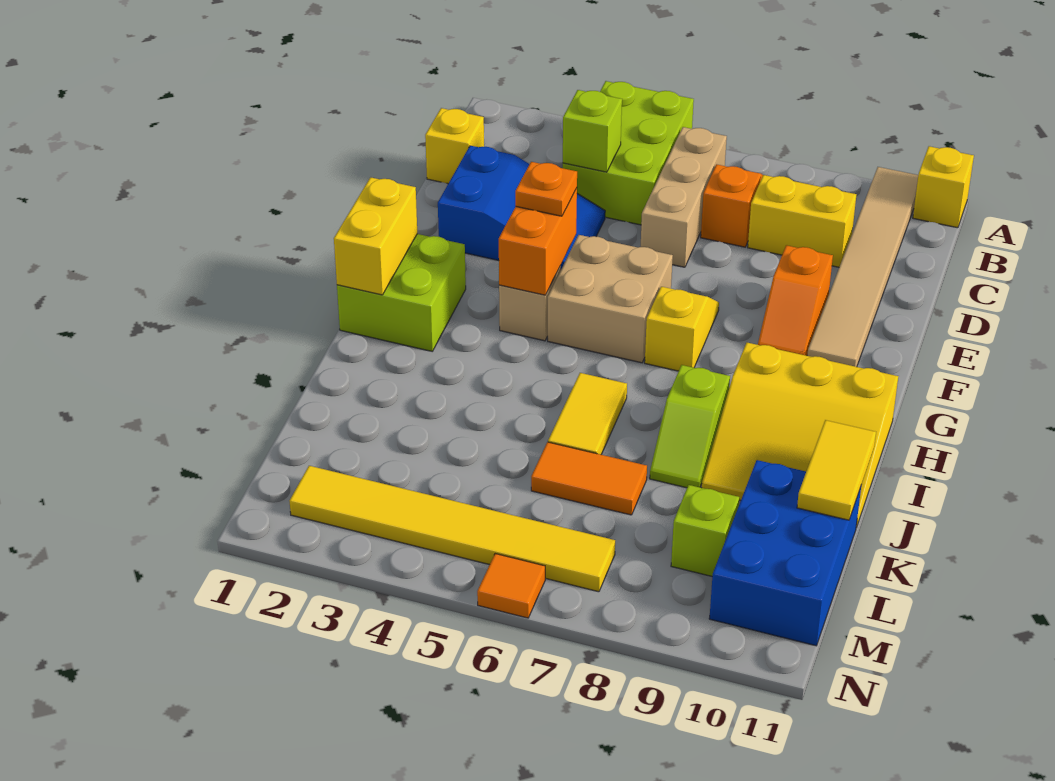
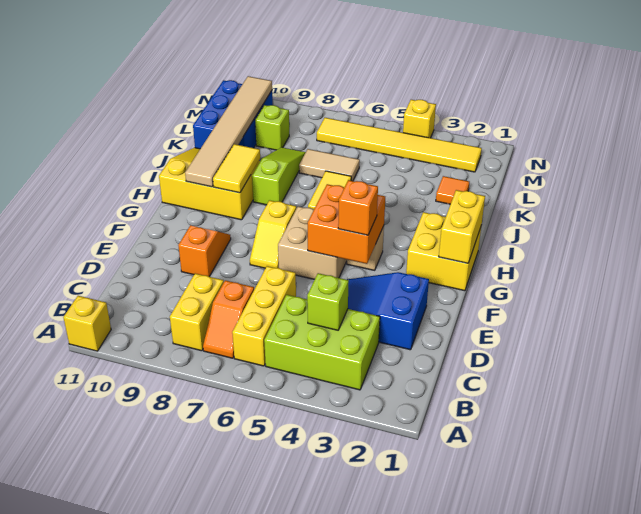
lime 2x3 brick [563,81,694,225] -> lime 2x3 brick turned to [264,295,380,390]
tan 1x6 tile [807,167,918,367] -> tan 1x6 tile moved to [185,76,272,187]
tan 1x3 brick [641,127,727,267] -> yellow 1x3 brick [232,266,296,366]
yellow 1x1 brick [425,108,484,184] -> yellow 1x1 brick moved to [403,100,436,138]
yellow 1x2 brick [748,175,856,267] -> yellow 1x2 brick turned to [170,273,224,351]
orange 1x2 brick [499,188,577,295] -> orange 2x2 brick [308,184,385,264]
orange 1x1 plate [515,162,577,216] -> orange 1x1 brick [338,180,378,235]
lime 2x2 brick [337,234,466,351] -> yellow 2x2 brick [406,212,481,291]
lime 1x2 slope [650,365,730,488] -> lime 1x3 slope [252,147,306,205]
yellow 1x2 tile [797,420,876,520] -> yellow 1x2 tile moved to [213,144,260,193]
orange 1x2 tile [531,442,647,515] -> tan 1x2 tile [299,149,360,181]
orange 1x1 tile [477,554,545,618] -> orange 1x1 tile moved to [436,176,469,204]

